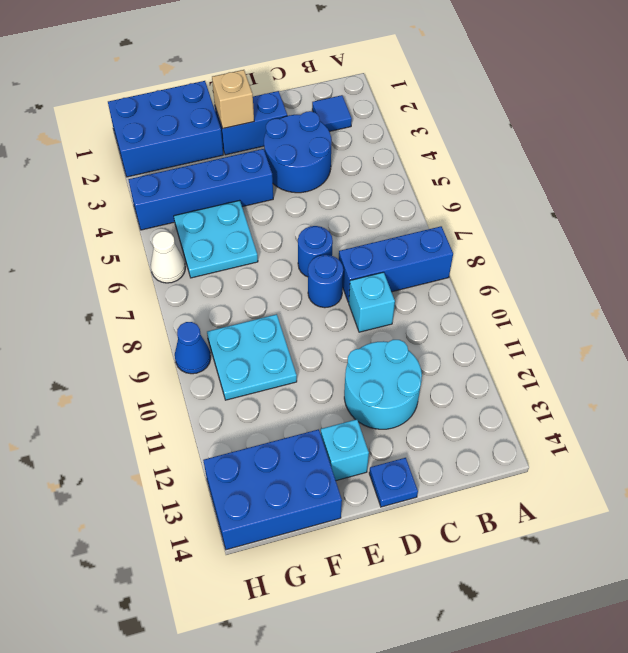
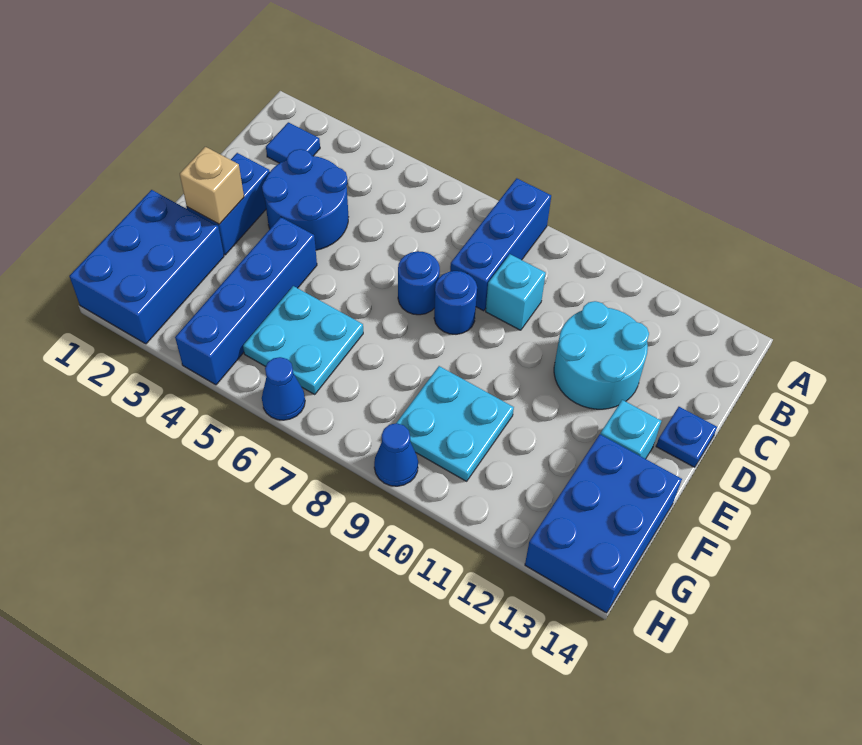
white 1x1 cone [151,231,185,283] -> blue 1x1 cone [262,357,305,420]

